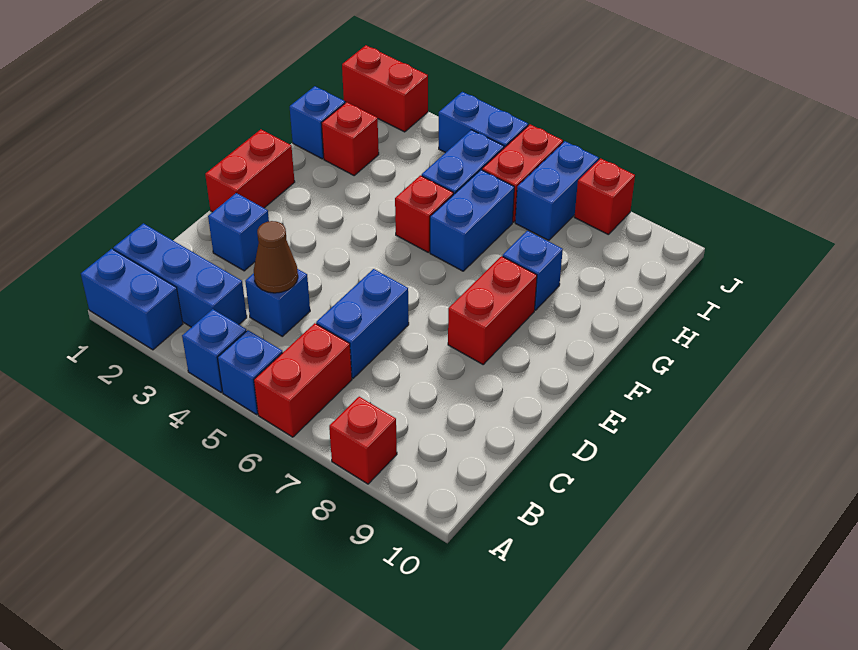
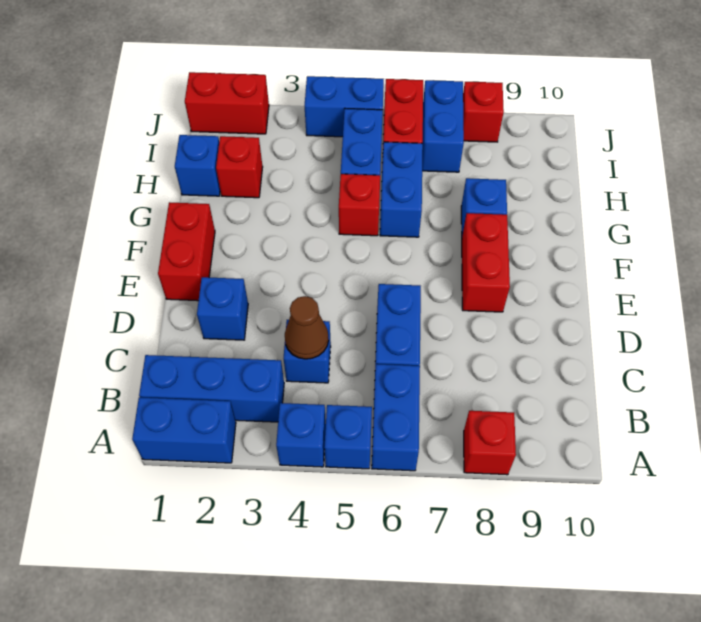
red 1x2 brick [254,323,352,437] -> blue 1x2 brick [372,364,420,471]

